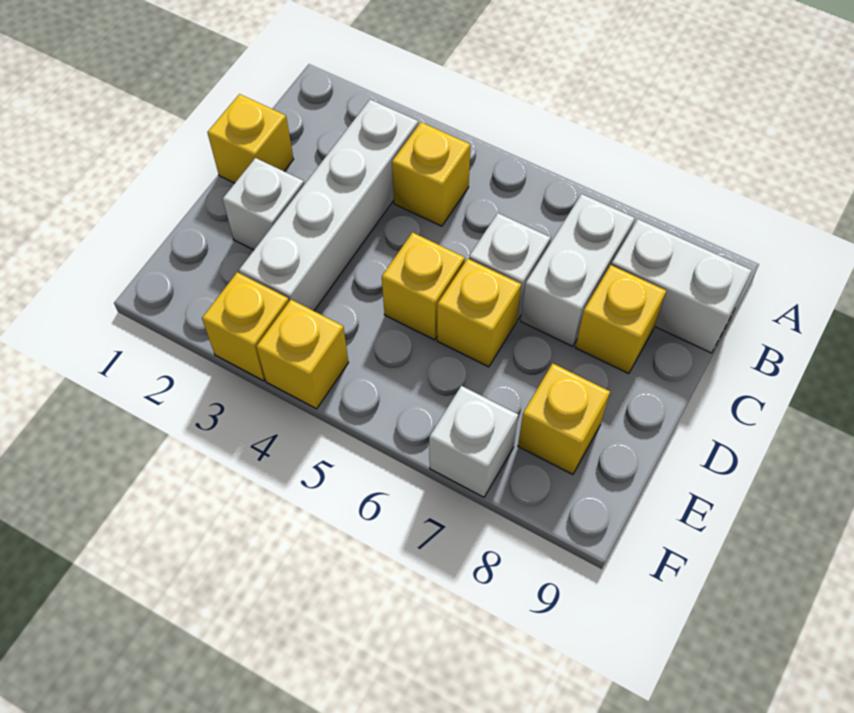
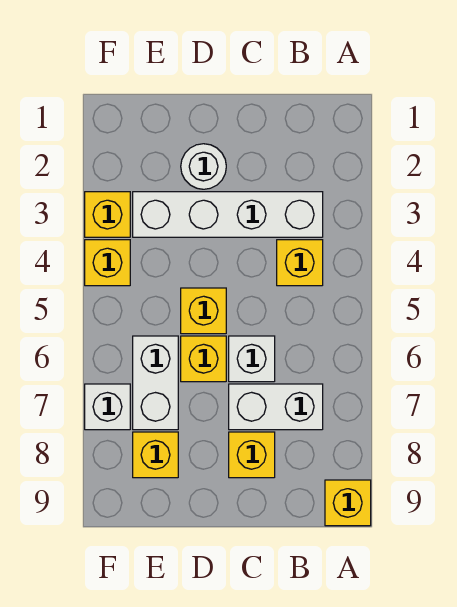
white 1x2 brick [612,219,752,353] -> white 1x2 brick moved to [133,336,178,430]
yellow 1x1 brick [207,94,294,183] -> yellow 1x1 brick moved to [325,480,371,526]
white 1x1 brick [223,158,304,250] -> white 1x1 round brick [181,144,226,189]

